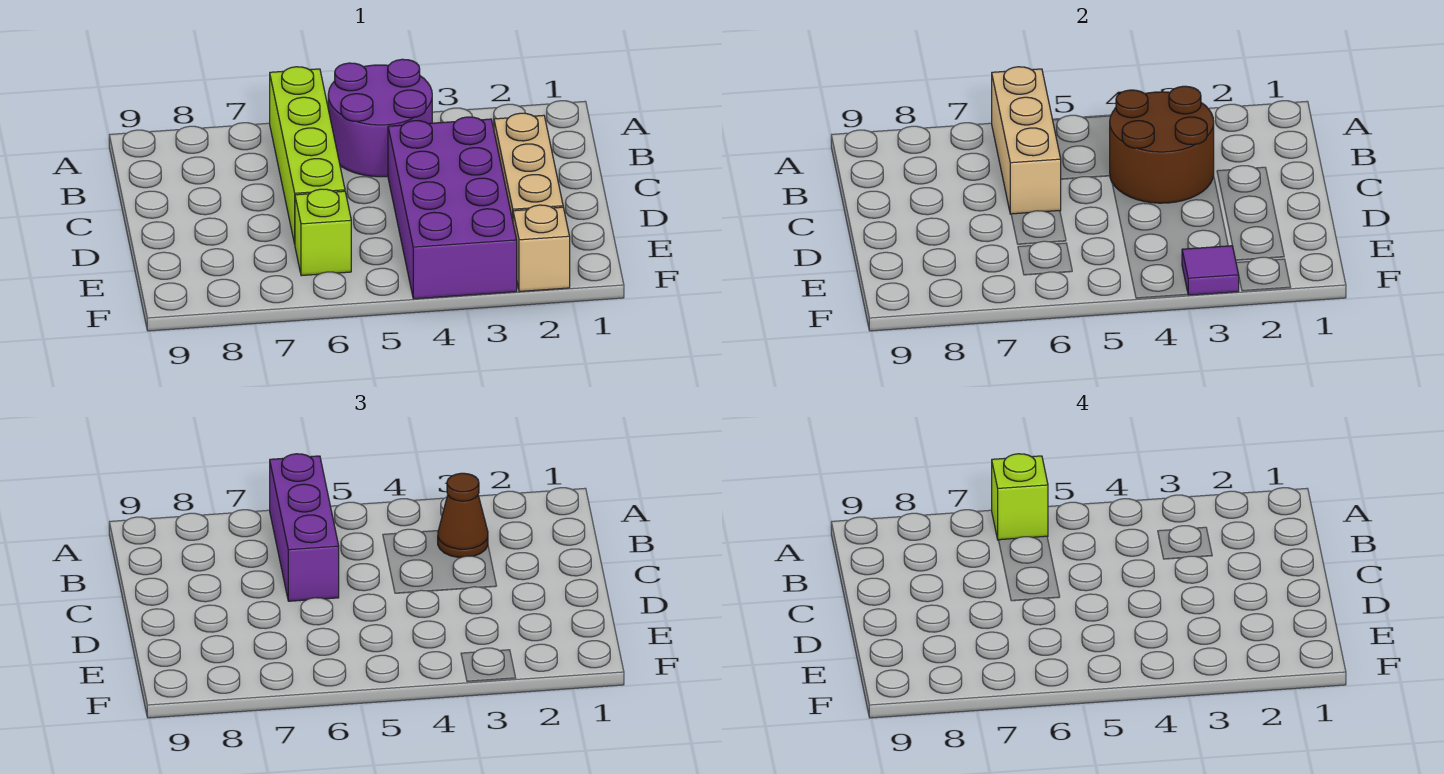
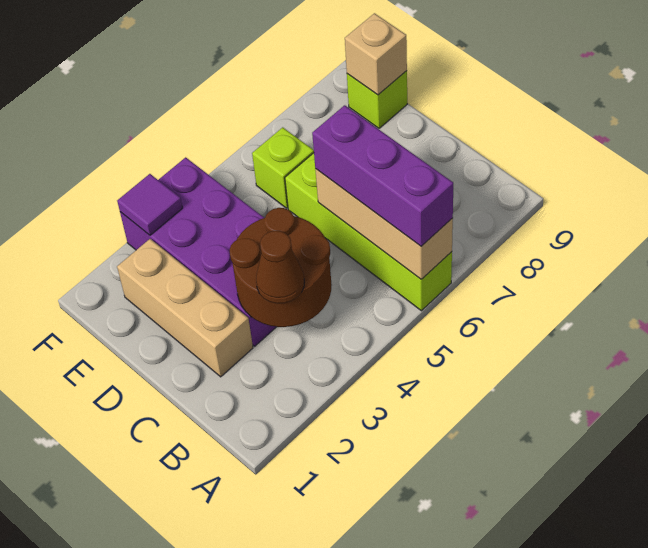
purple 2x2 round brick [328,59,432,177] -> none
lime 1x1 brick [992,454,1048,540] -> lime 1x1 brick moved to [347,71,407,128]
tan 1x1 brick [513,205,570,291] -> tan 1x1 brick moved to [345,13,407,95]

